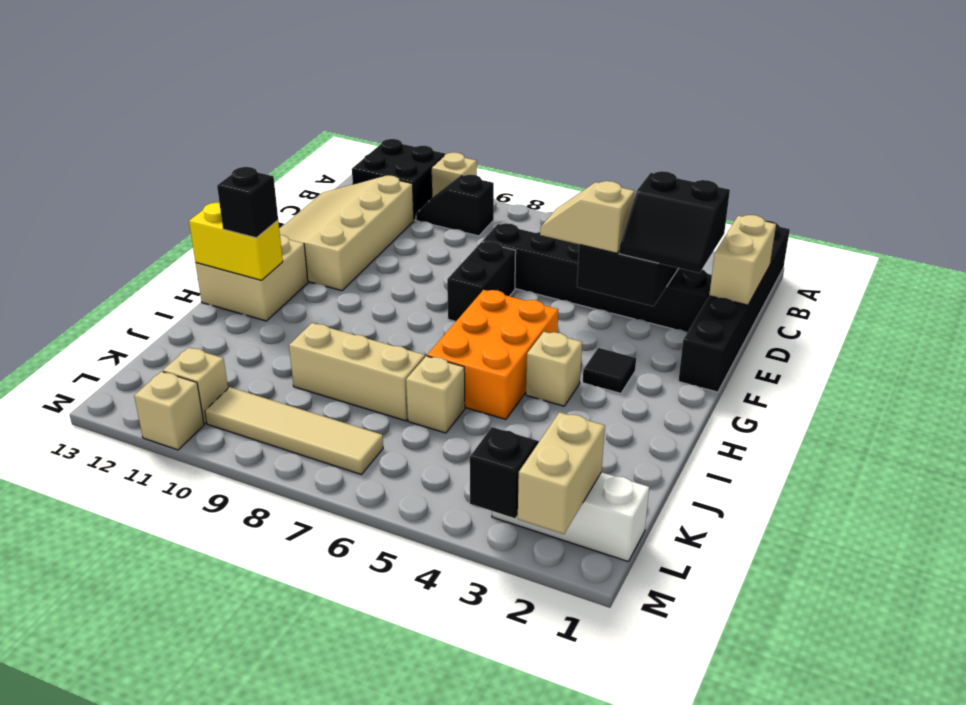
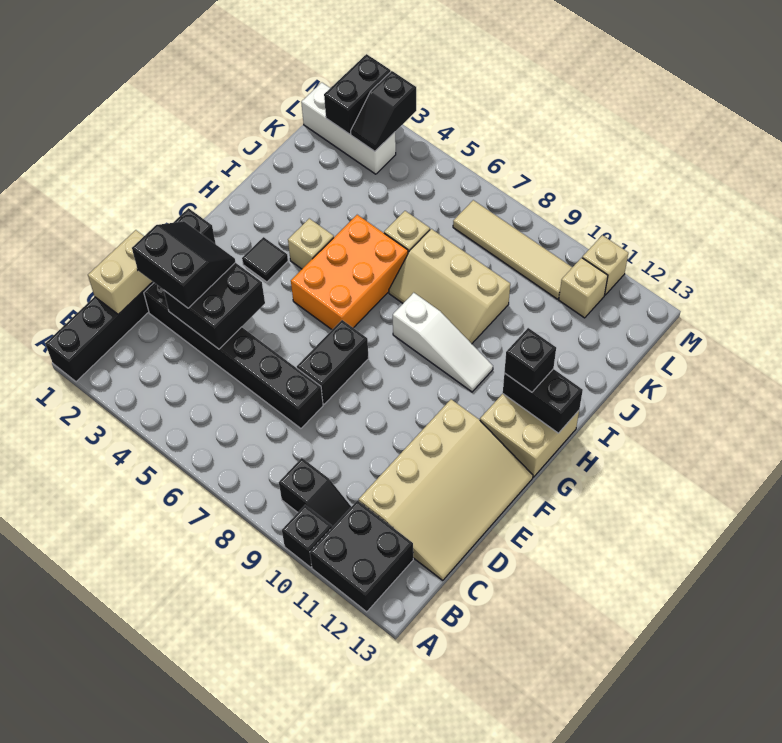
tan 1x1 brick [431,152,477,198] -> black 1x1 brick [282,505,332,567]
tan 1x2 slope [540,181,634,253] -> none
none -> white 1x3 slope [393,293,493,392]
yellow 1x2 brick [189,202,283,280] -> black 1x2 brick [503,369,583,433]
tan 1x2 brick [518,412,605,534] -> black 1x2 brick [324,54,391,134]

